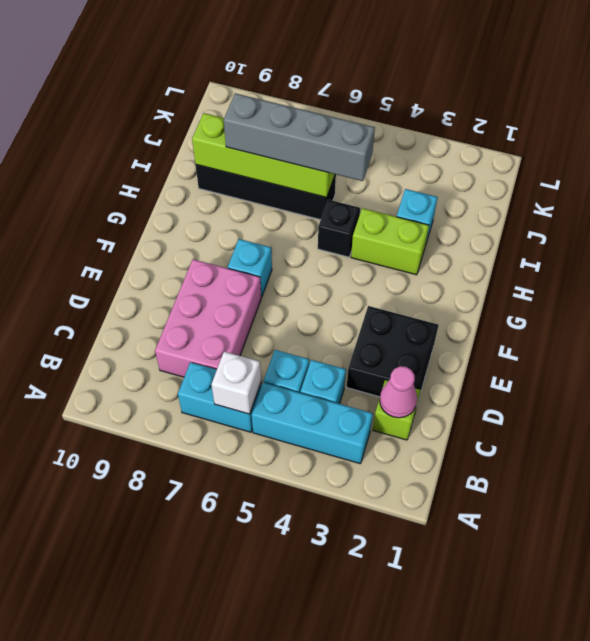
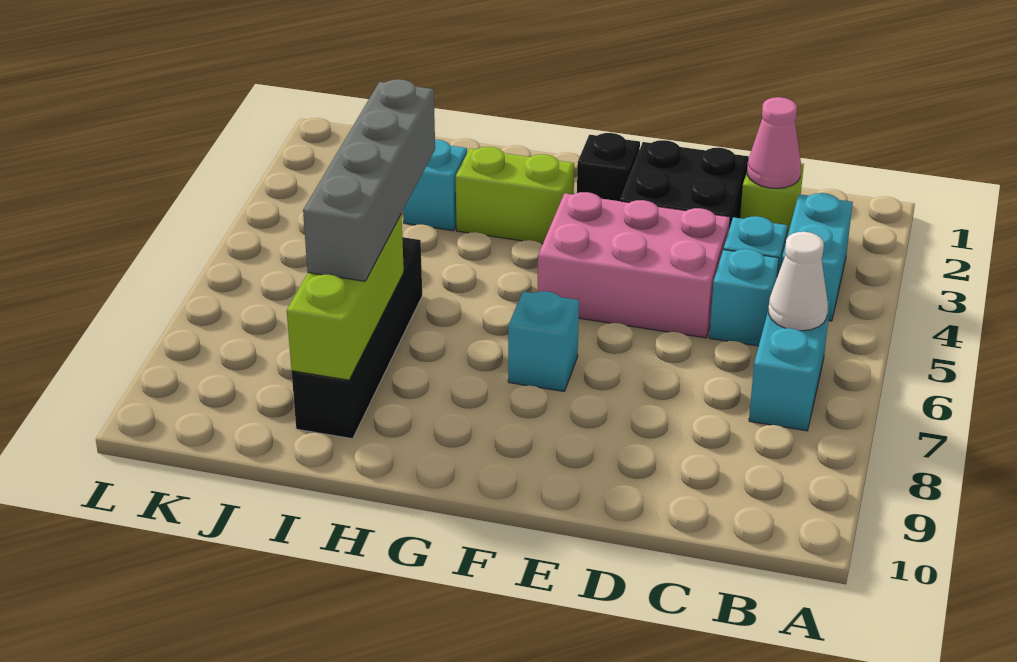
cyan 1x3 brick [252,383,373,464] -> cyan 1x2 brick [781,193,853,321]
white 1x1 brick [211,352,261,414] -> white 1x1 cone [768,232,828,331]
pink 2x3 brick [155,259,261,377] -> pink 2x3 brick moved to [538,192,730,338]
lime 1x2 brick [351,208,429,275] -> lime 1x2 brick turned to [456,147,574,244]
black 1x1 brick [318,200,360,257] -> black 1x1 brick moved to [577,133,640,201]
lime 1x4 brick [192,113,335,198] -> lime 1x3 brick [287,214,404,380]

